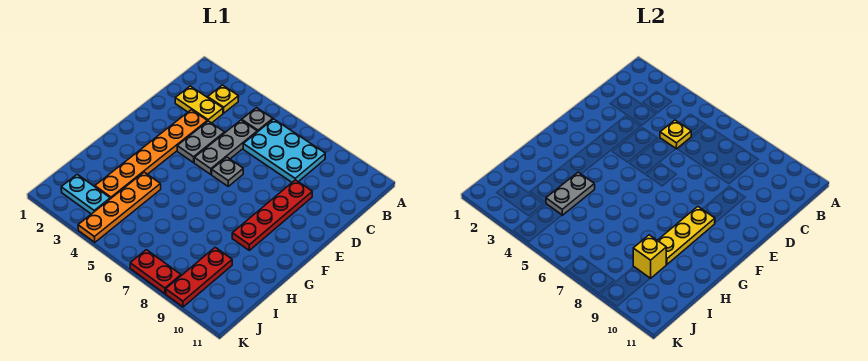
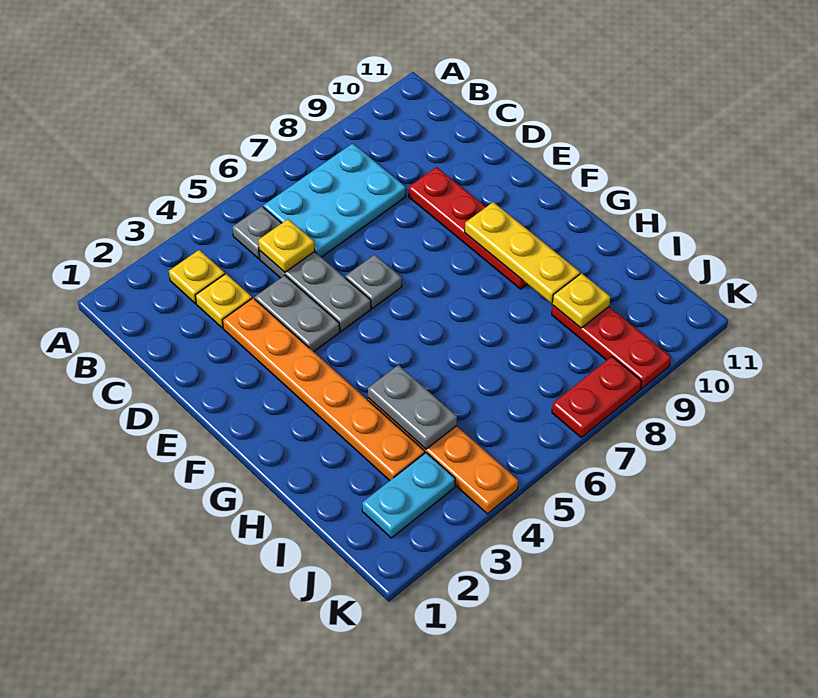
yellow 1x2 plate [175,86,223,123] -> yellow 1x1 plate [195,274,252,328]
yellow 1x1 brick [633,235,666,278] -> yellow 1x1 plate [552,273,610,328]

